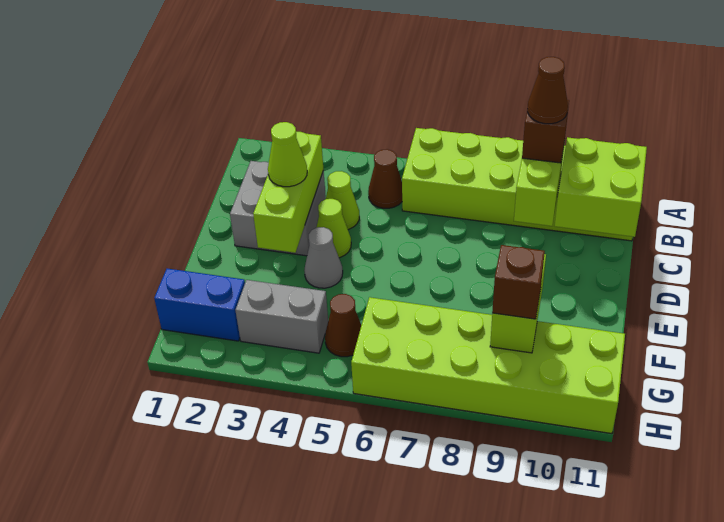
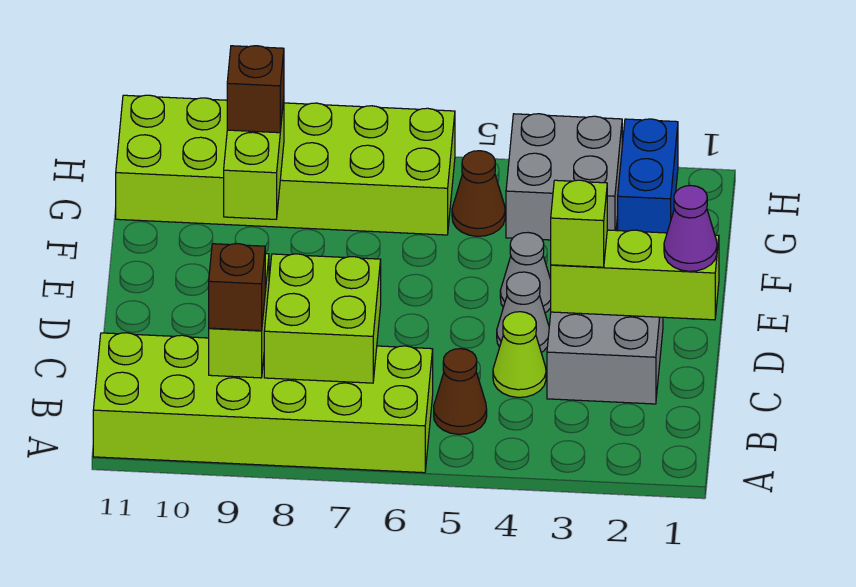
brown 1x1 cone [527,57,568,124] -> none
lime 2x2 brick [555,137,647,237] -> lime 2x2 brick moved to [264,254,381,383]
lime 1x3 brick [253,132,324,253] -> lime 1x3 brick turned to [551,230,719,320]
none -> purple 1x1 cone [664,186,717,271]
lime 1x1 cone [268,122,307,187] -> lime 1x1 brick [551,180,607,267]
lime 1x1 cone [317,199,351,258] -> grey 1x1 cone [497,272,549,353]
blue 1x2 brick [154,269,245,341] -> blue 1x2 brick turned to [618,119,678,233]
grey 1x2 brick [235,280,328,353] -> grey 2x2 brick [506,114,622,240]

